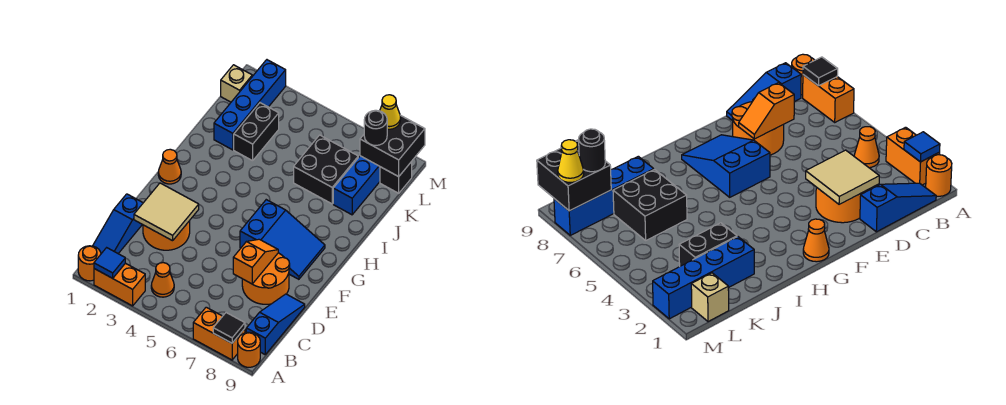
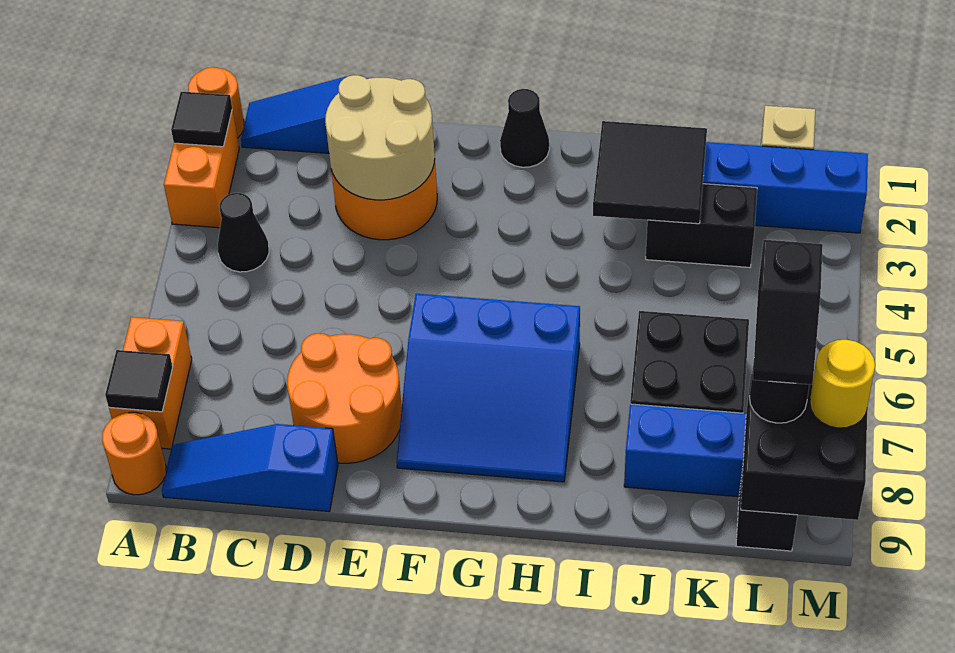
blue 1x1 tile [94,248,125,278] -> black 1x1 tile [171,92,232,147]
orange 1x1 cone [151,263,174,297] -> black 1x1 cone [218,193,269,272]
blue 1x3 slope [246,294,305,354] -> blue 1x3 slope turned to [162,424,338,512]
tan 2x2 tile [134,183,199,241] -> tan 2x2 round brick [325,75,435,200]
orange 1x2 slope [233,239,278,284] -> none
blue 2x3 slope [240,200,325,279] -> blue 3x3 slope [397,294,580,482]
orange 1x1 cone [158,149,181,184] -> black 1x1 cone [500,89,549,167]
none -> black 2x2 tile [593,121,707,224]
none -> black 1x2 slope [753,240,823,385]
yellow 1x1 cone [380,95,401,129] -> yellow 1x1 round brick [810,340,875,428]

